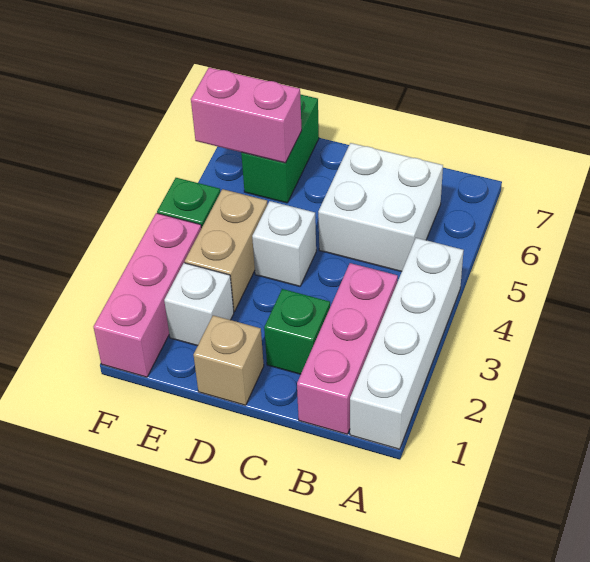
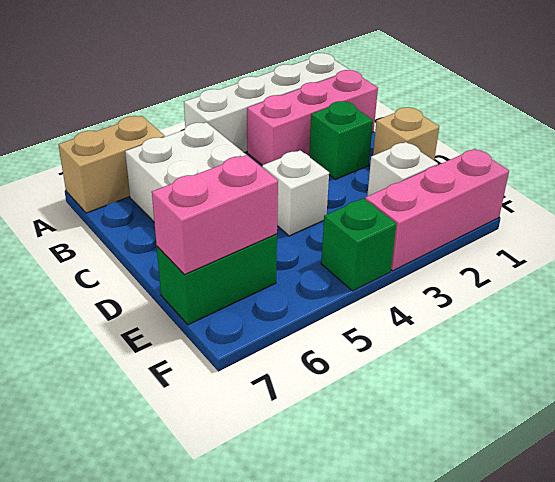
tan 1x2 brick [185,189,268,312] -> tan 1x2 brick moved to [58,116,165,213]
pink 1x2 brick [191,67,302,163] -> pink 1x2 brick turned to [152,155,278,275]

